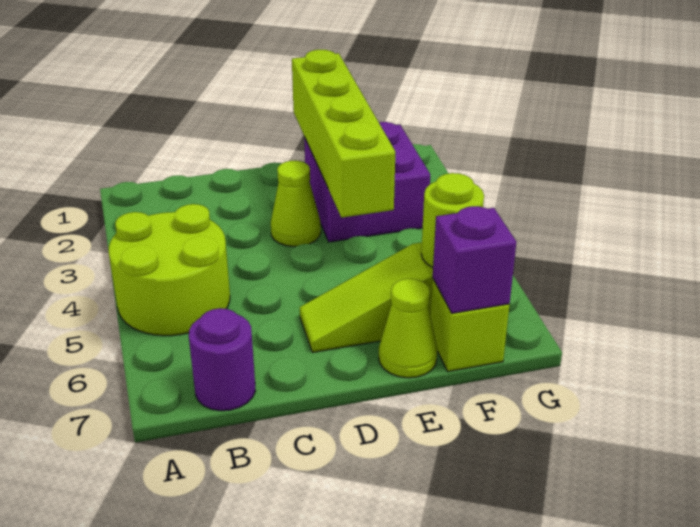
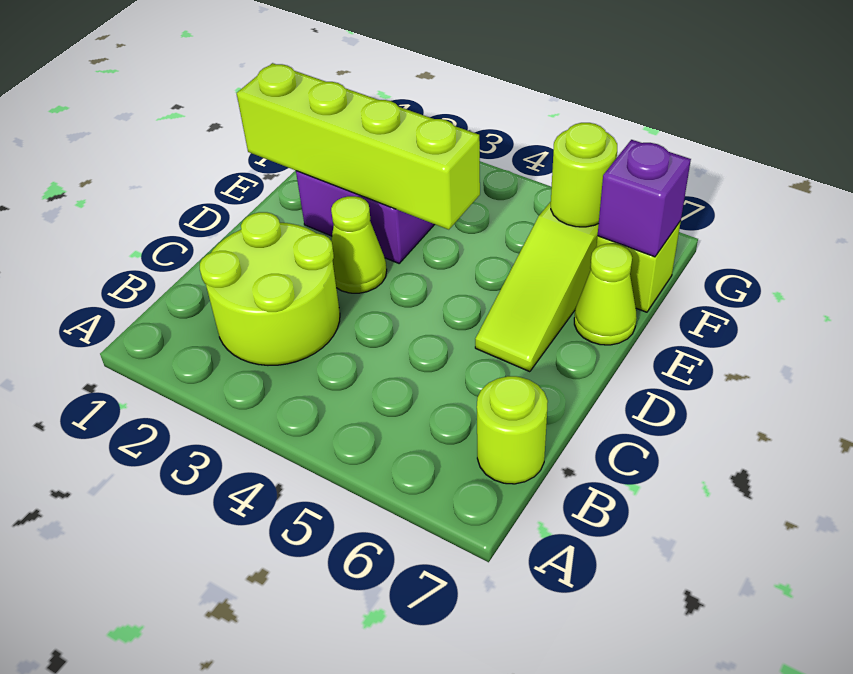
lime 2x2 round brick [109,204,230,336] -> lime 2x2 round brick moved to [200,212,340,365]
purple 1x1 round brick [189,308,255,411] -> lime 1x1 round brick [477,376,548,484]

